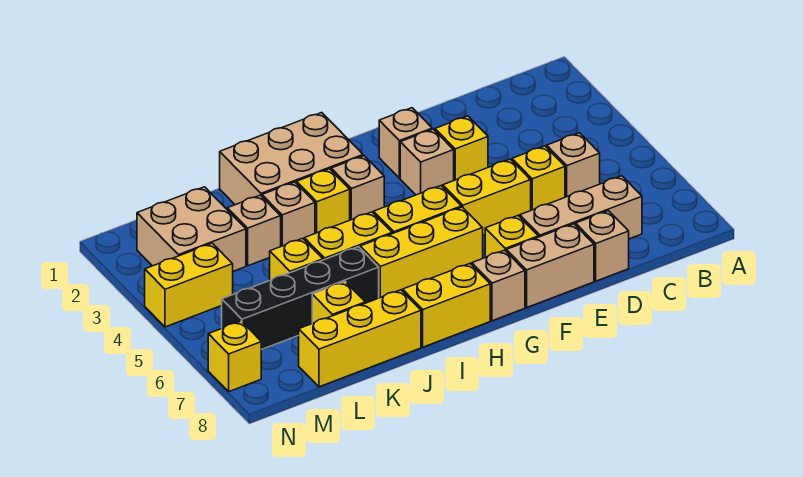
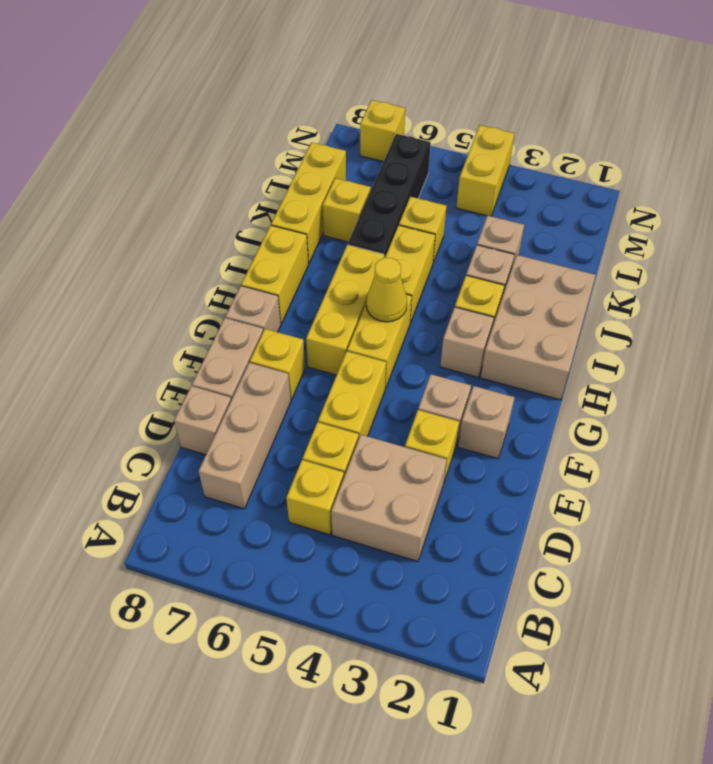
tan 1x1 brick [547,133,600,197] -> yellow 1x1 brick [286,460,344,535]
none -> yellow 1x1 cone [366,258,407,322]
tan 2x2 brick [137,187,246,271] -> tan 2x2 brick moved to [331,435,447,562]

